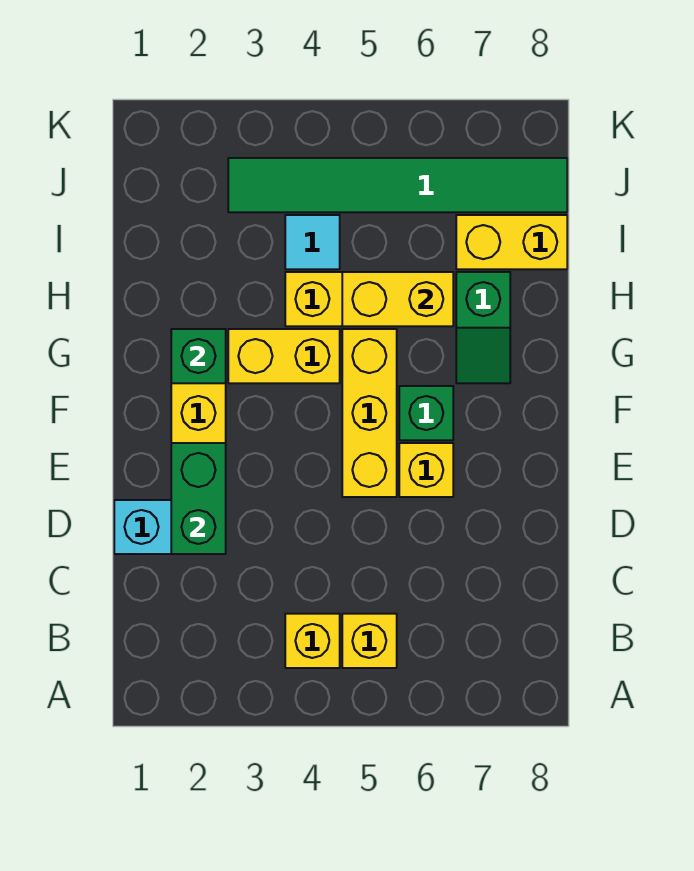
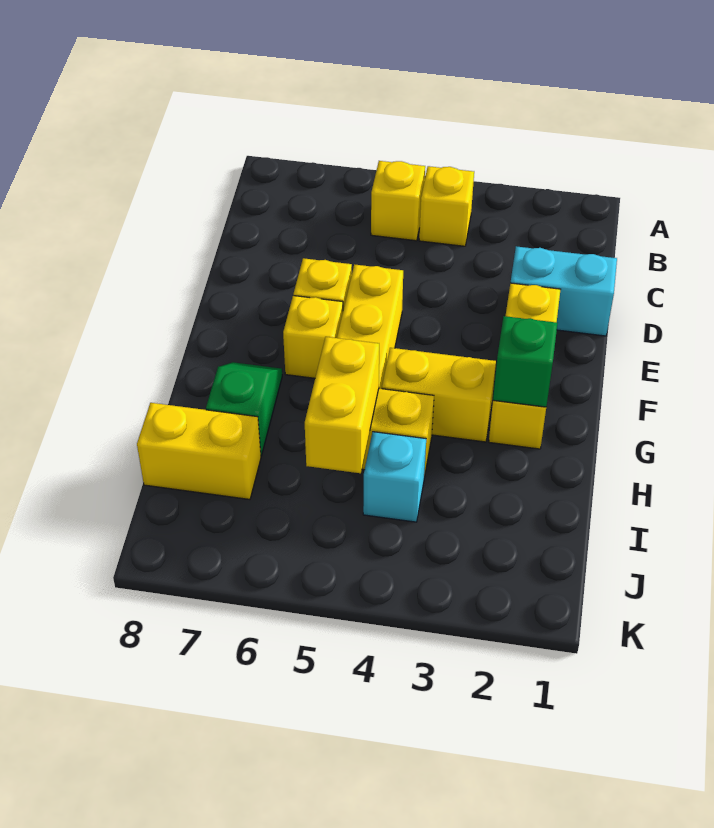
green 1x2 brick [171,443,226,554] -> none
green 1x1 brick [399,386,453,440] -> yellow 1x1 brick [283,296,343,378]
yellow 1x2 brick [342,272,453,326] -> yellow 1x2 brick turned to [305,337,379,473]
cyan 1x1 tile [285,215,340,269] -> cyan 1x1 brick [363,432,426,522]
green 1x6 tile [228,158,567,212] -> none

